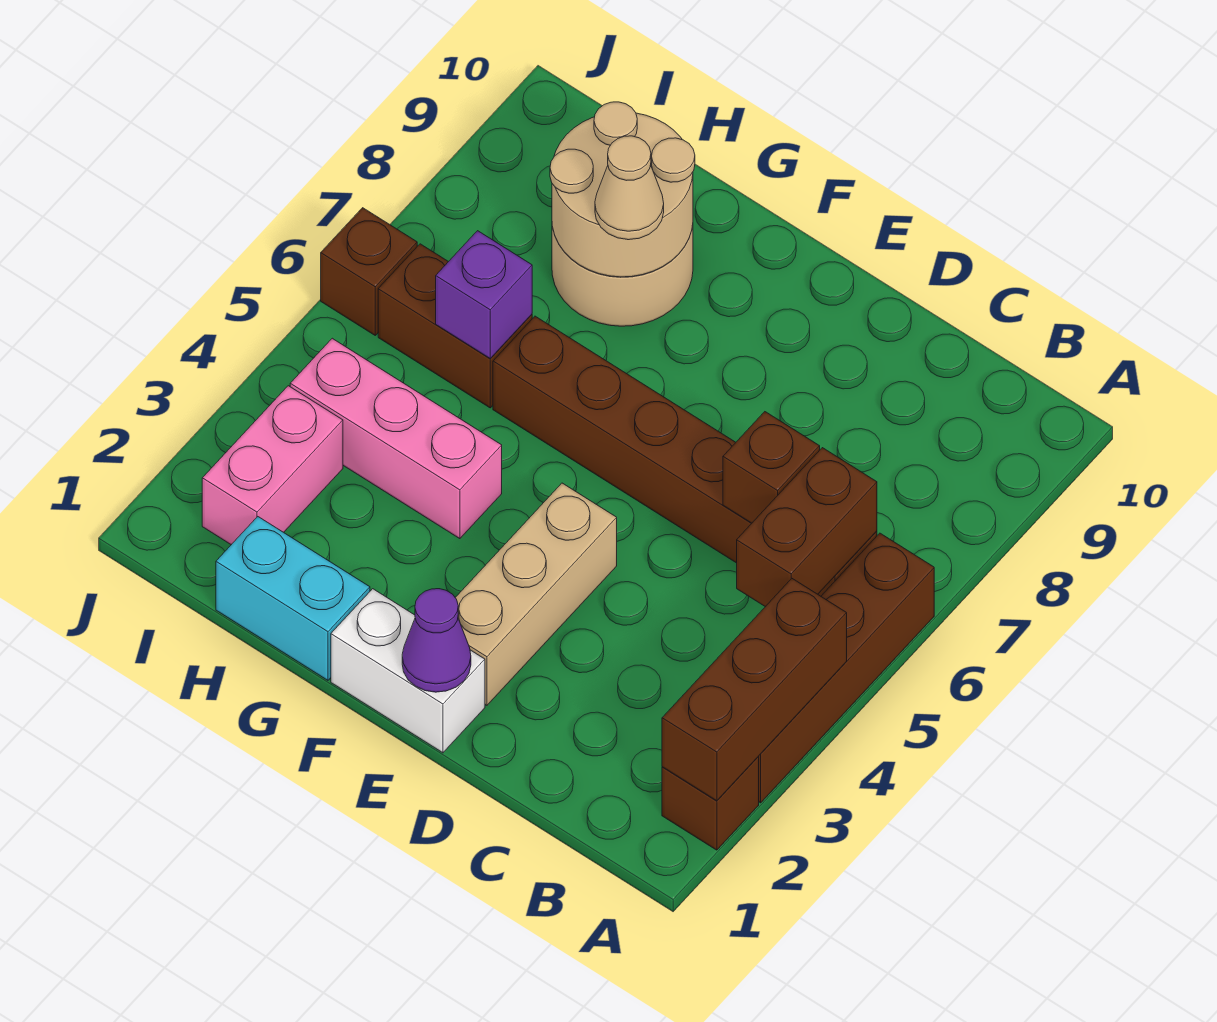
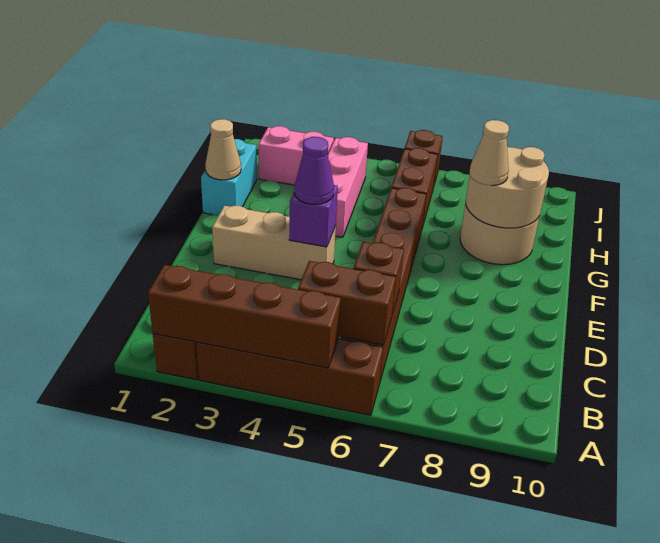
brown 1x3 brick [662,579,847,801] -> brown 1x4 brick [148,265,341,368]
white 1x2 brick [331,589,485,753] -> none
purple 1x1 cone [402,589,471,692] -> purple 1x1 cone moved to [294,137,334,205]
none -> tan 1x1 cone [205,119,241,180]
purple 1x1 brick [436,231,532,359] -> purple 1x1 brick moved to [289,185,338,247]

